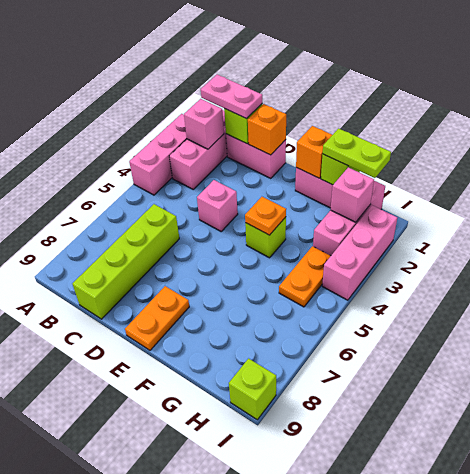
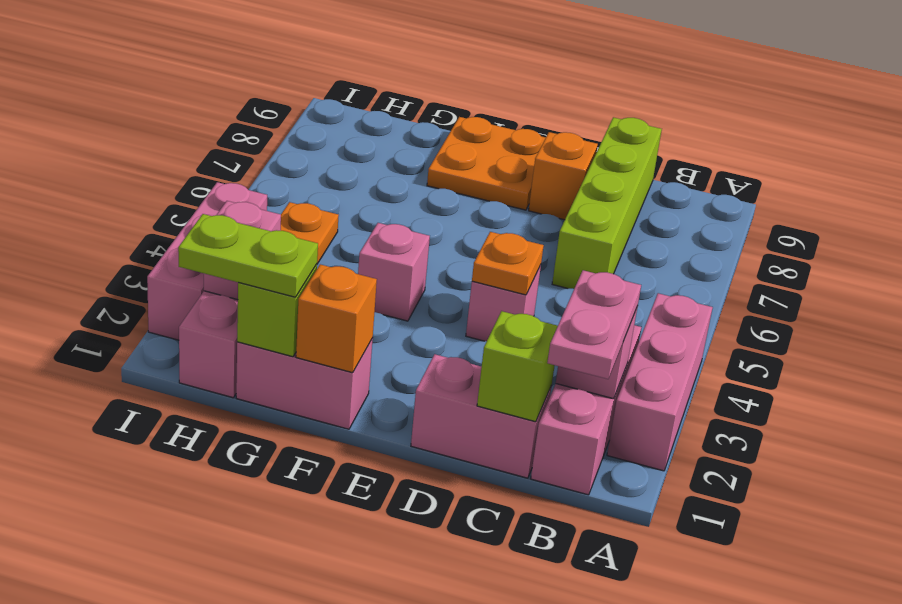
pink 1x2 plate [201,75,262,119] -> pink 1x2 plate turned to [547,270,641,379]
orange 1x1 brick [248,104,286,155] -> orange 1x1 brick moved to [529,132,598,220]
orange 1x2 plate [125,286,189,350] -> orange 2x2 plate [427,117,546,210]
lime 1x1 brick [245,217,286,258] -> pink 1x1 brick [358,223,430,321]
orange 1x1 plate [245,197,286,235] -> orange 1x1 plate moved to [472,232,544,295]
lime 1x1 brick [229,359,276,420] -> none

